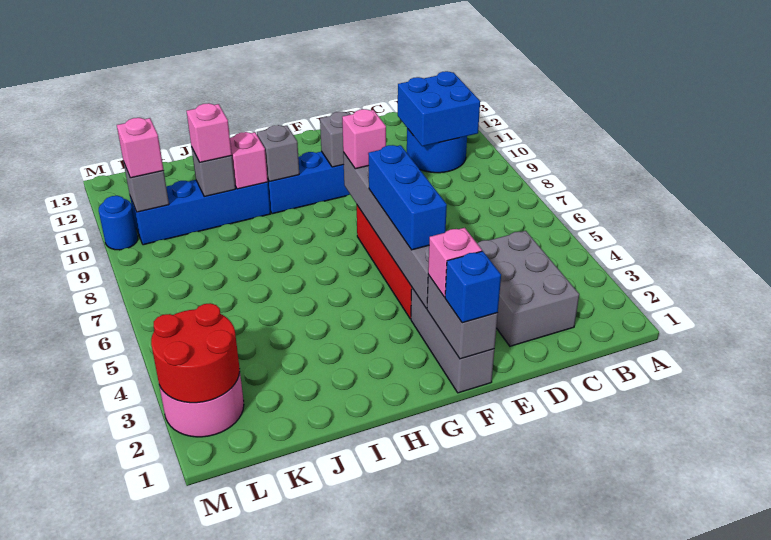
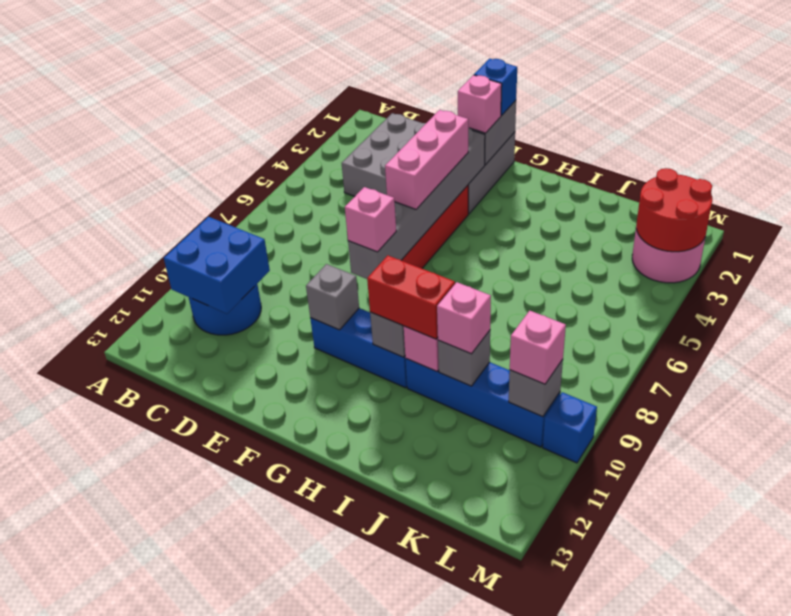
blue 1x3 brick [368,145,447,250] -> pink 1x3 brick [385,110,468,209]
none -> red 1x2 brick [367,255,455,339]
blue 1x1 round brick [99,196,138,250] -> blue 1x1 brick [543,392,597,463]

